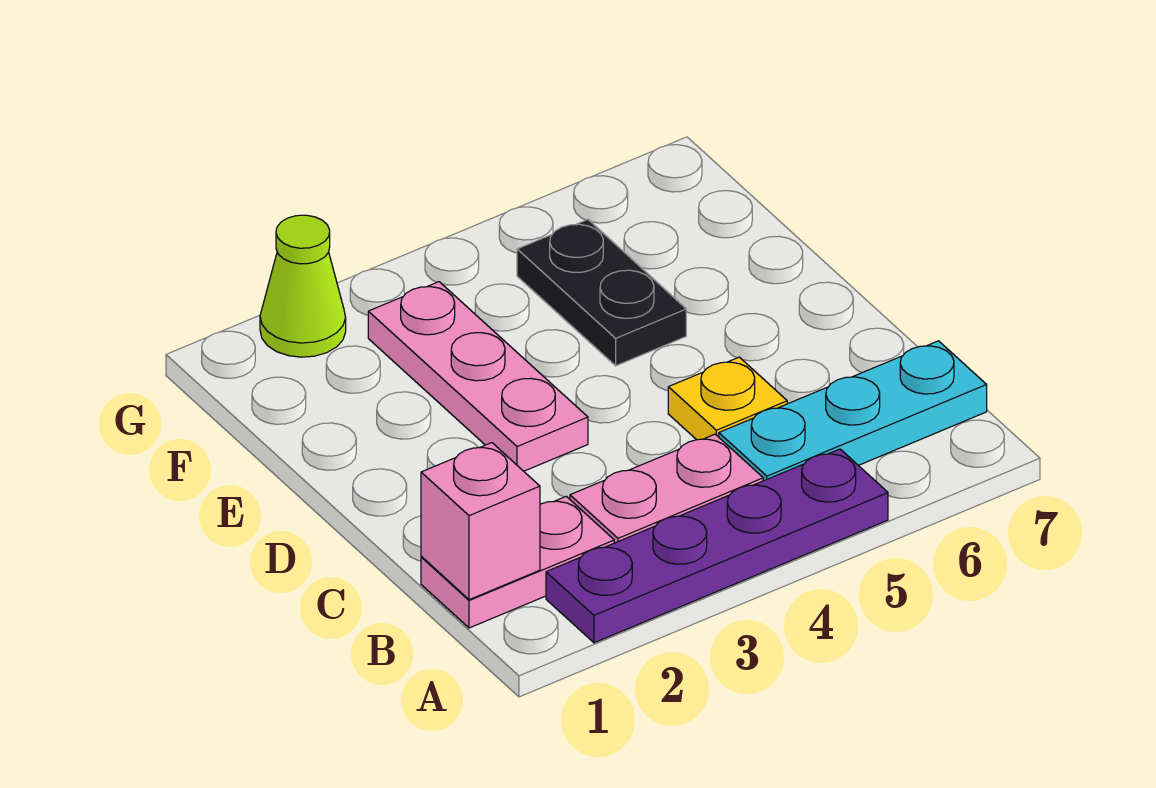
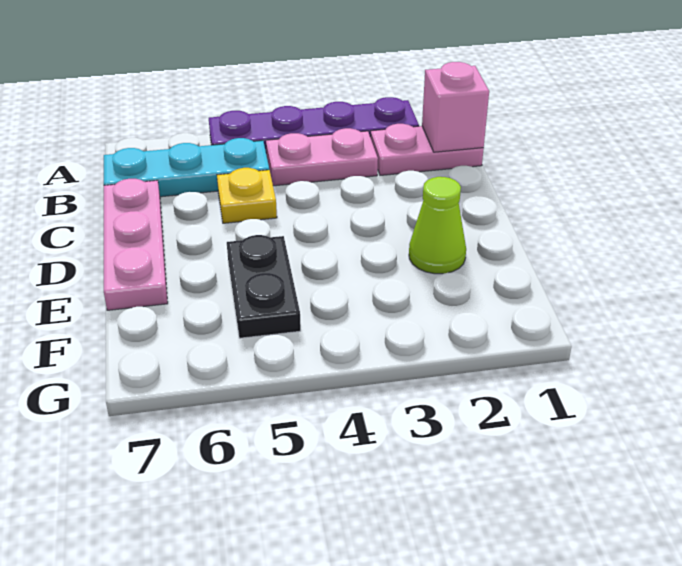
pink 1x3 plate [368,282,588,471] -> pink 1x3 plate moved to [104,179,168,310]
lime 1x1 cone [260,215,346,357] -> lime 1x1 cone moved to [409,177,466,274]

